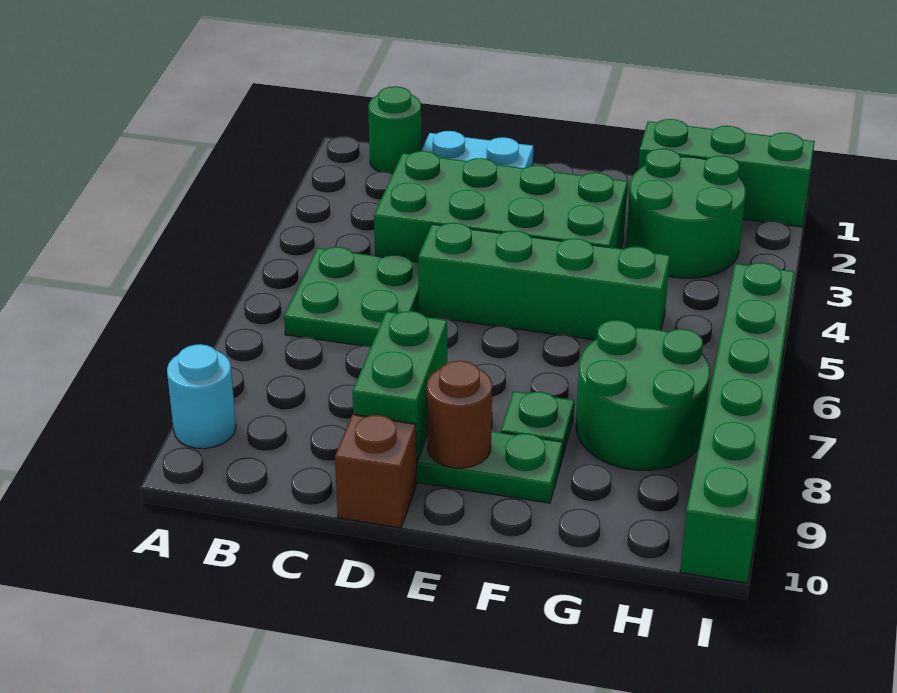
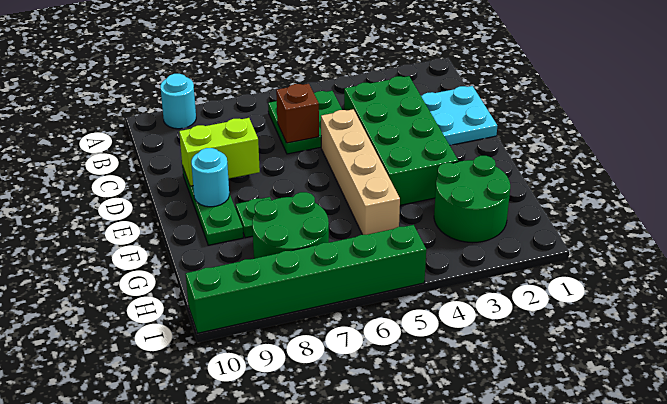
green 1x1 round brick [368,86,422,174] -> none
green 1x4 brick [418,223,670,340] -> tan 1x4 brick [321,109,400,235]
green 1x2 brick [352,311,447,462] -> lime 1x2 brick [179,118,260,186]
brown 1x1 brick [335,414,417,528] -> brown 1x1 brick moved to [276,84,319,143]
brown 1x1 round brick [427,361,492,468] -> cyan 1x1 round brick [191,148,229,207]
green 1x3 brick [638,119,815,227] -> none

